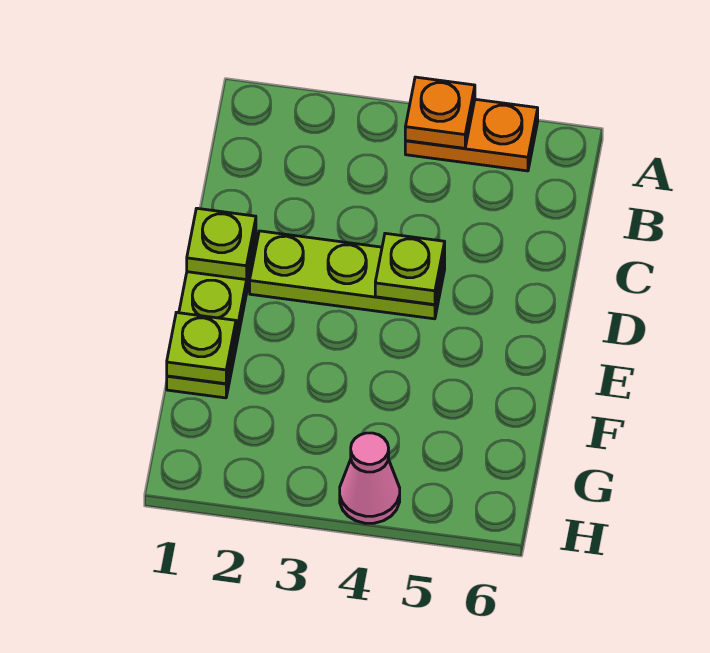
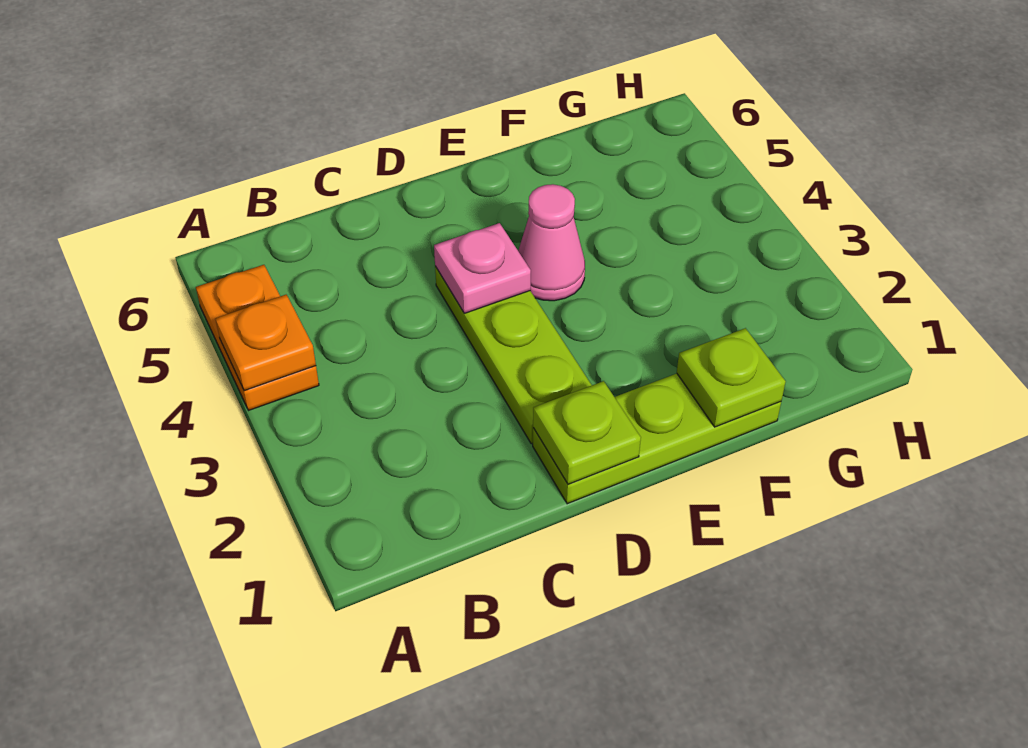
lime 1x1 plate [375,233,445,305] -> pink 1x1 plate [434,223,531,313]
pink 1x1 cone [340,433,400,523] -> pink 1x1 cone moved to [518,184,585,301]

